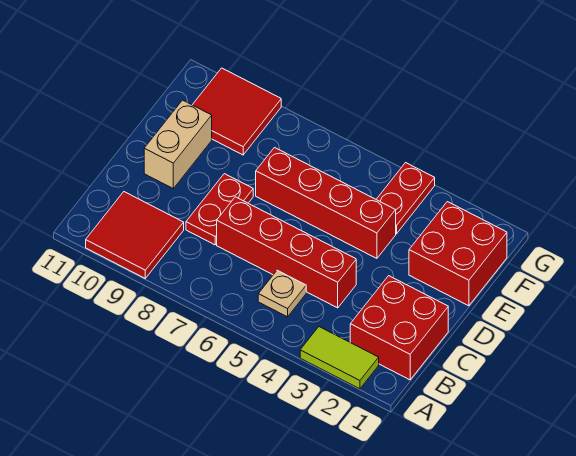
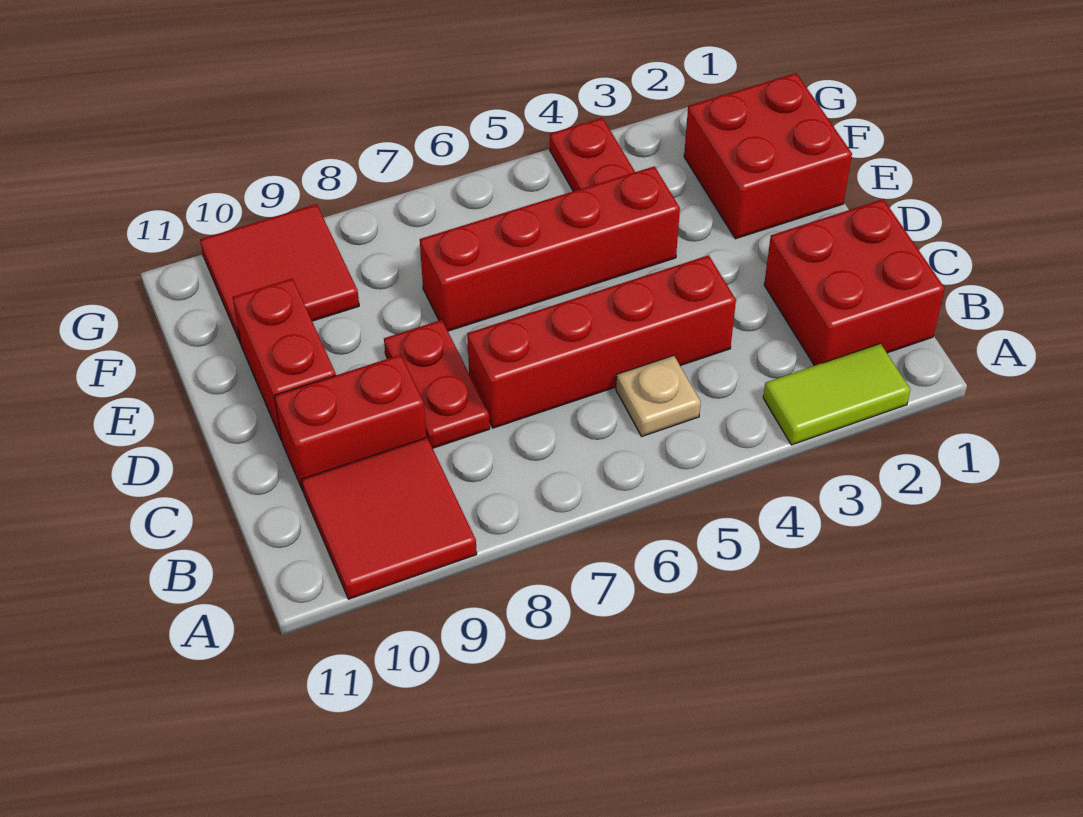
none -> red 1x2 brick [274,355,426,490]
tan 1x2 brick [144,100,212,188] -> red 1x2 brick [232,278,336,441]

